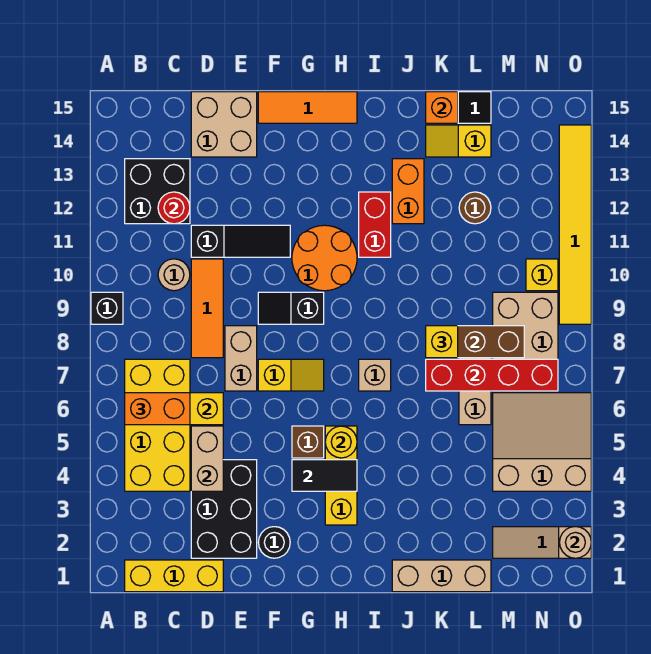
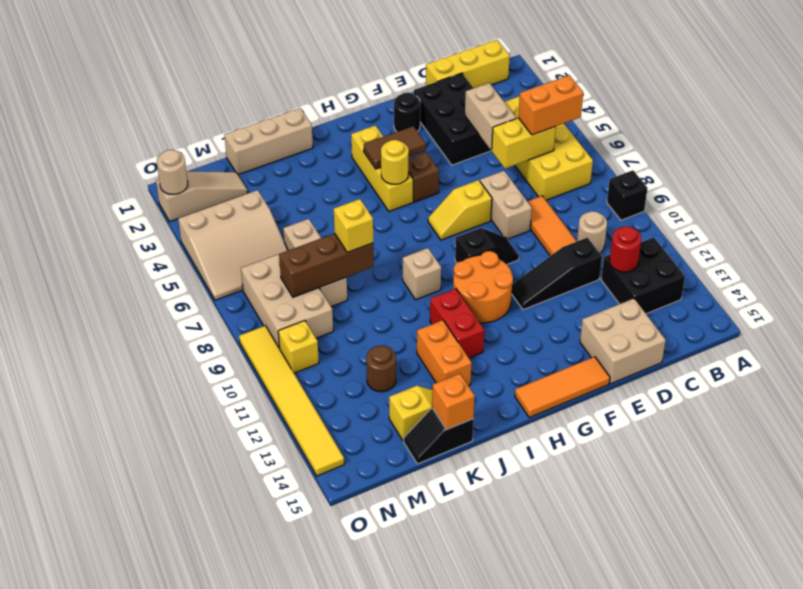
black 1x2 tile [292,460,357,491] -> brown 1x2 tile [364,126,426,169]
tan 1x1 brick [359,359,391,391] -> tan 1x1 brick moved to [403,248,441,300]
red 1x4 brick [426,359,558,391] -> none

